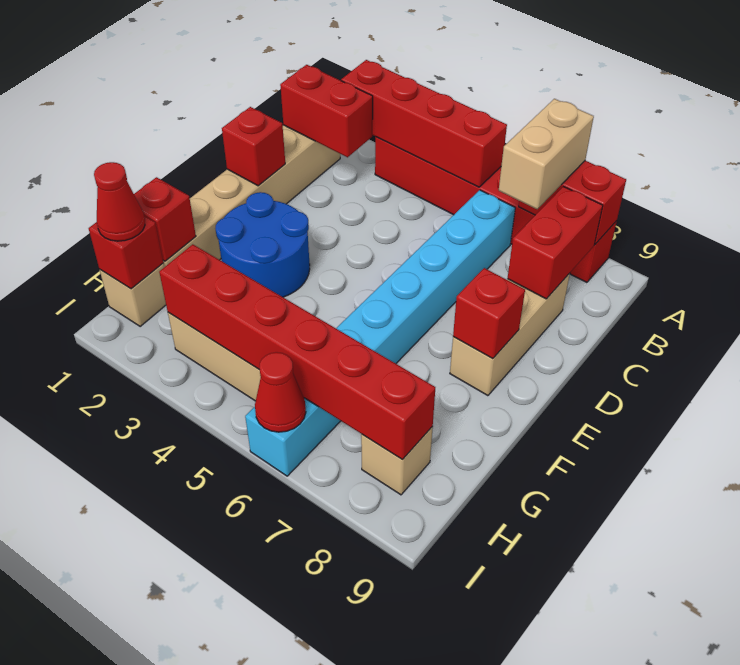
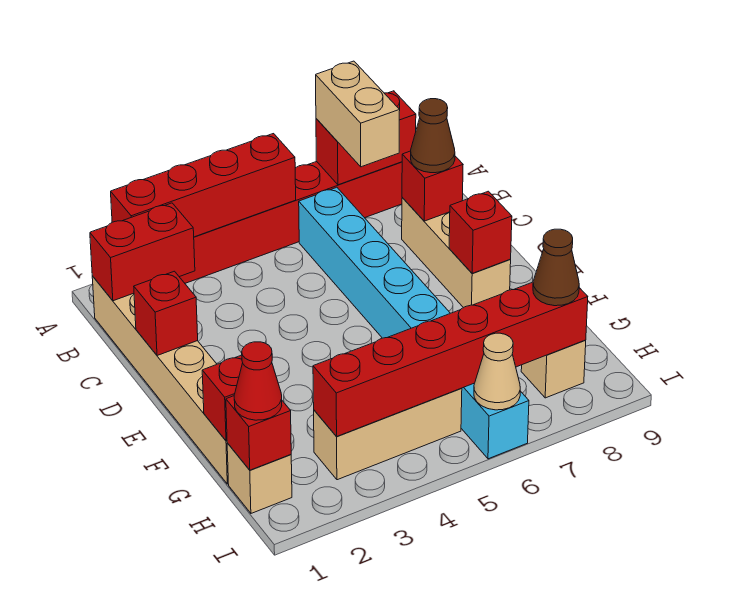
red 1x2 brick [507,186,603,299] -> red 1x1 brick [402,151,463,221]
none -> brown 1x1 cone [411,99,455,173]
blue 2x2 round brick [215,192,310,297] -> none
none -> brown 1x1 cone [533,229,579,306]
red 1x1 cone [255,352,306,432] -> tan 1x1 cone [474,333,520,410]

